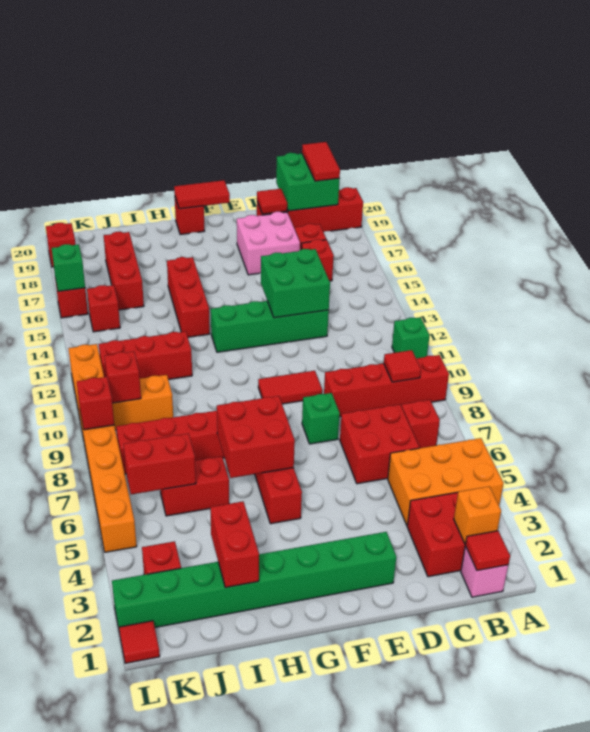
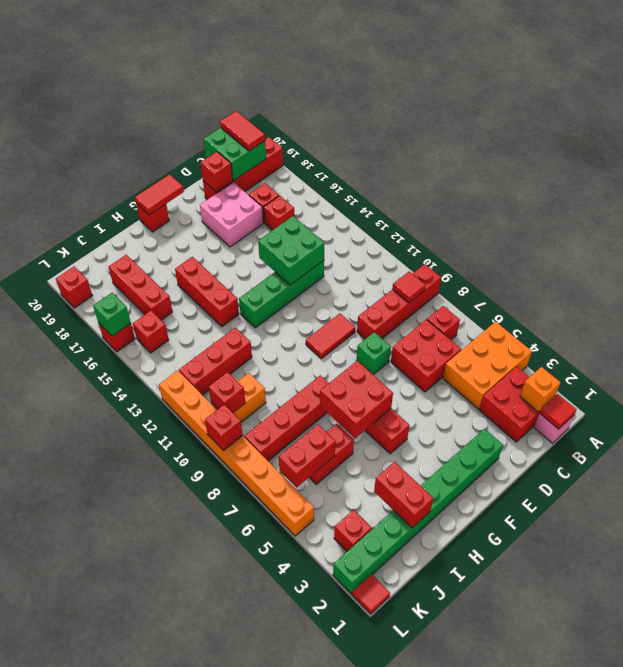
green 1x1 brick [392,317,430,358] -> none
red 1x1 tile [257,189,287,214] -> red 1x1 brick [201,152,233,192]

